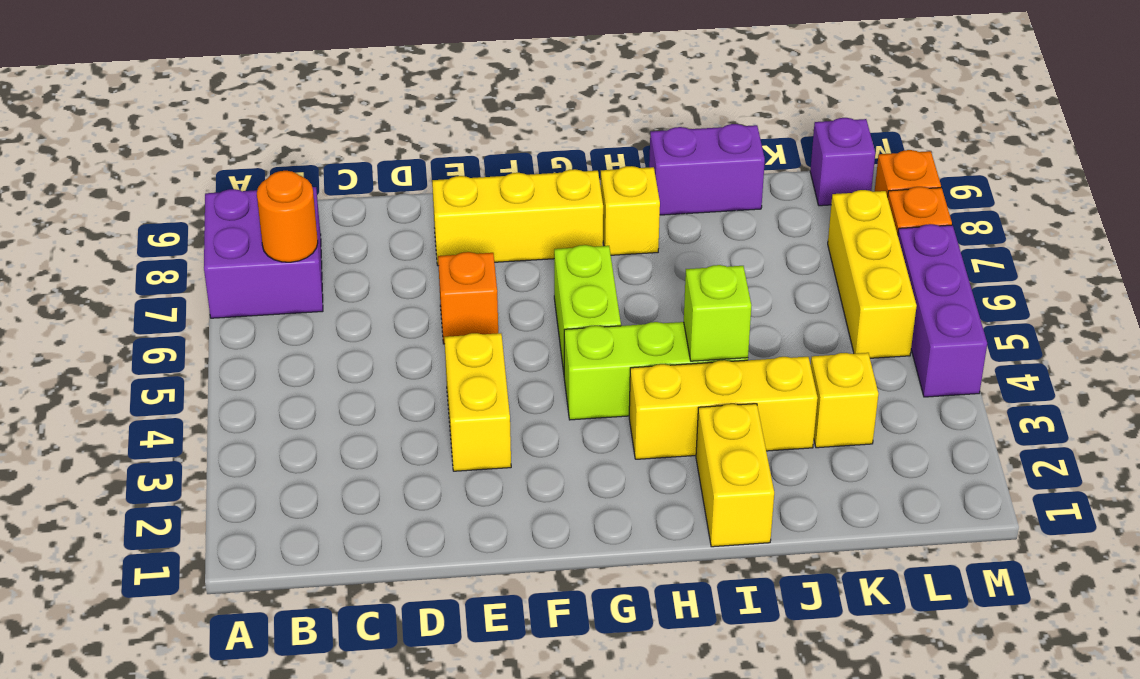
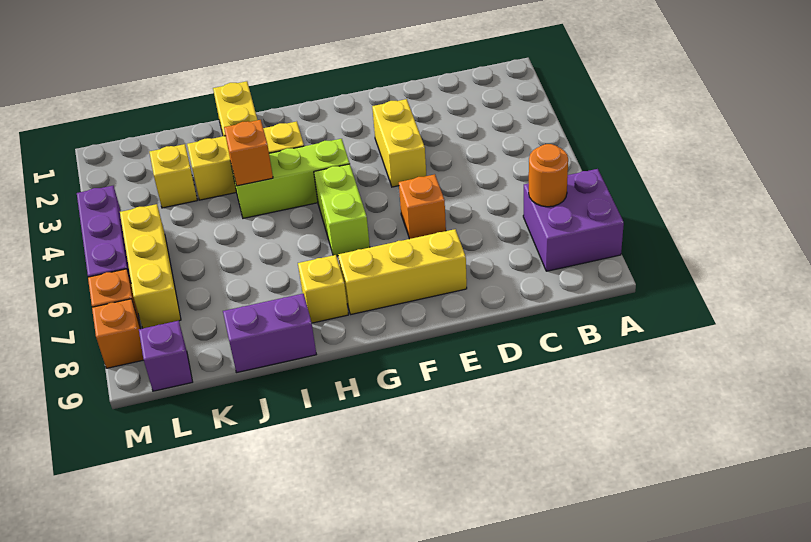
lime 1x1 brick [684,265,751,361] -> orange 1x1 brick [224,120,273,186]

